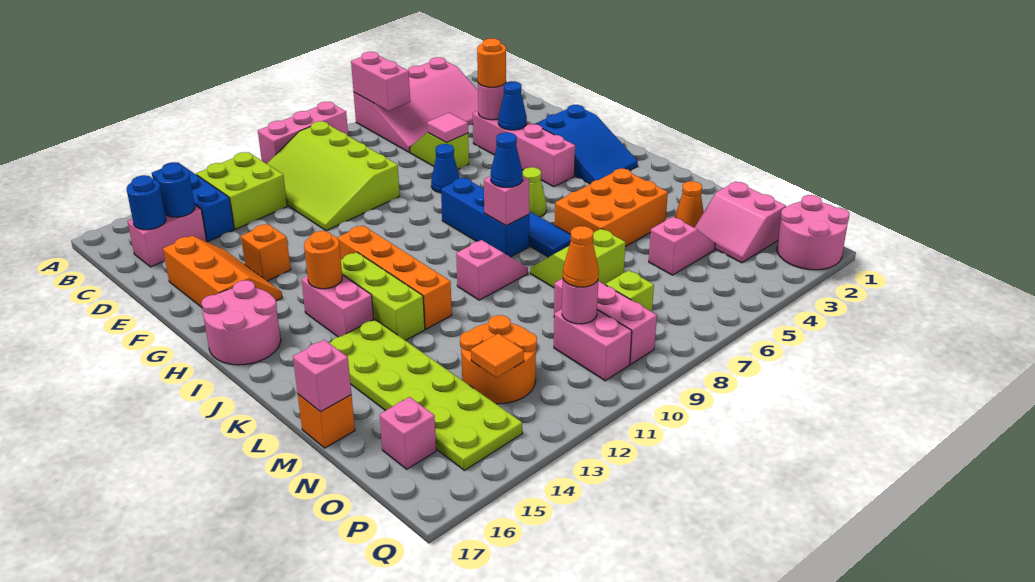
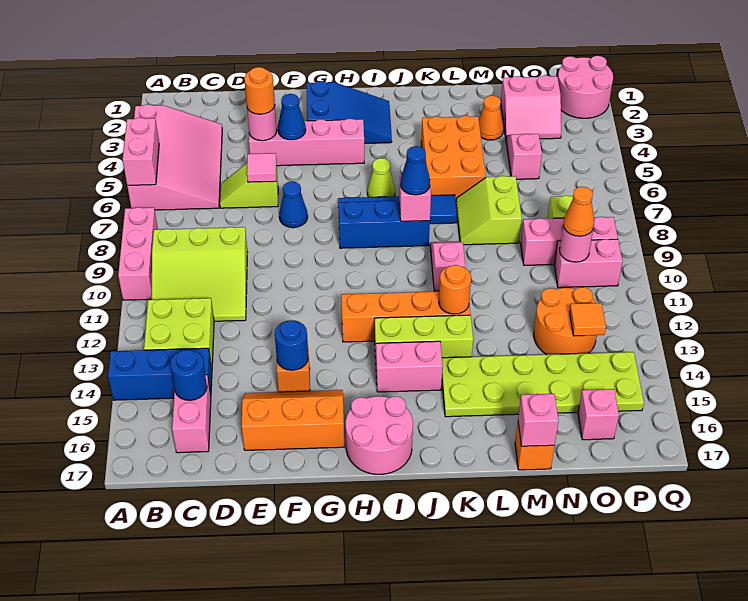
pink 1x2 brick [351,52,410,111] -> pink 1x2 brick turned to [123,118,159,186]
lime 3x4 slope [267,121,400,231] -> lime 3x3 slope [152,227,248,321]
blue 1x1 round brick [127,175,166,230] -> blue 1x1 round brick moved to [275,320,308,370]
orange 1x1 round brick [304,231,342,289] -> orange 1x1 round brick moved to [439,265,471,314]

